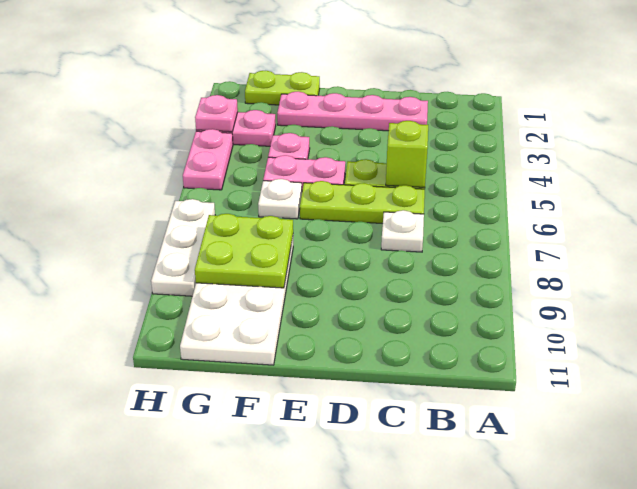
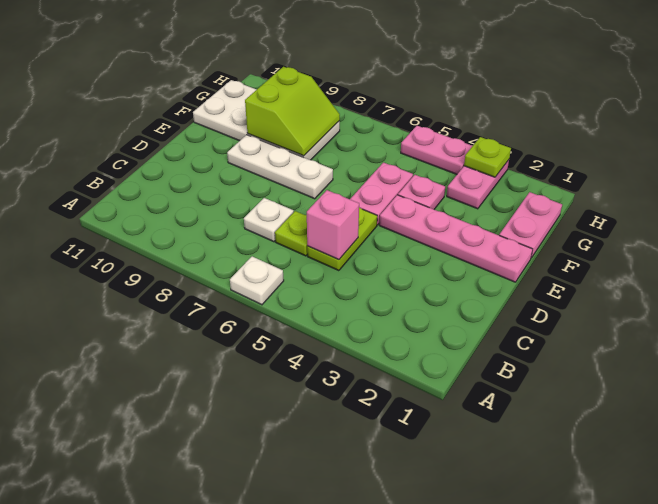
pink 1x4 plate [277,92,428,131] -> pink 1x4 plate turned to [379,195,533,282]
lime 1x1 brick [386,121,428,187] -> pink 1x1 brick [307,190,359,260]
lime 1x3 plate [300,181,425,224] -> lime 1x1 plate [275,211,308,256]
lime 1x2 plate [245,71,320,105] -> pink 1x2 plate [499,192,562,258]
white 1x1 plate [258,179,302,219] -> white 1x1 plate moved to [230,256,284,305]
lime 2x2 plate [195,214,293,288] -> lime 2x2 slope [245,67,340,156]
pink 1x1 plate [195,95,238,132] -> lime 1x1 plate [464,137,511,177]
white 1x3 plate [151,199,215,296] -> white 1x3 plate moved to [227,135,333,199]

